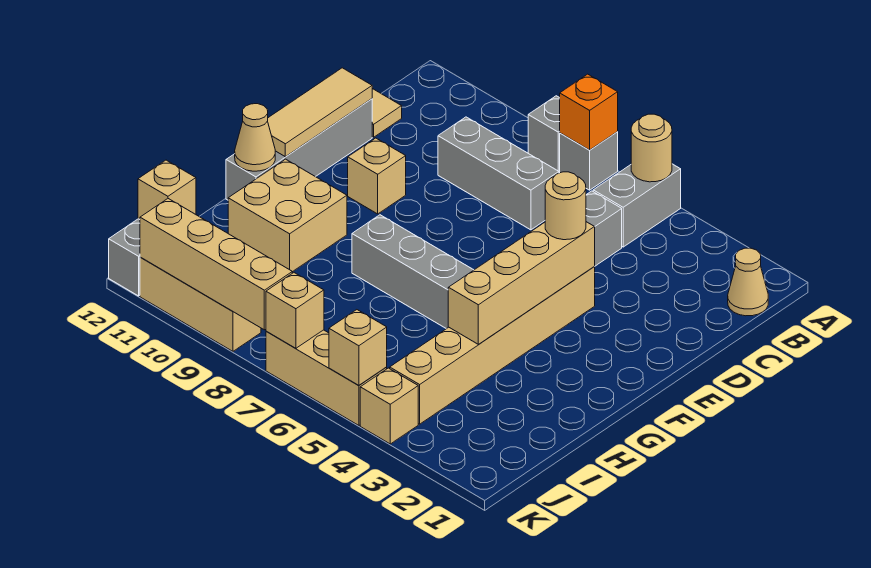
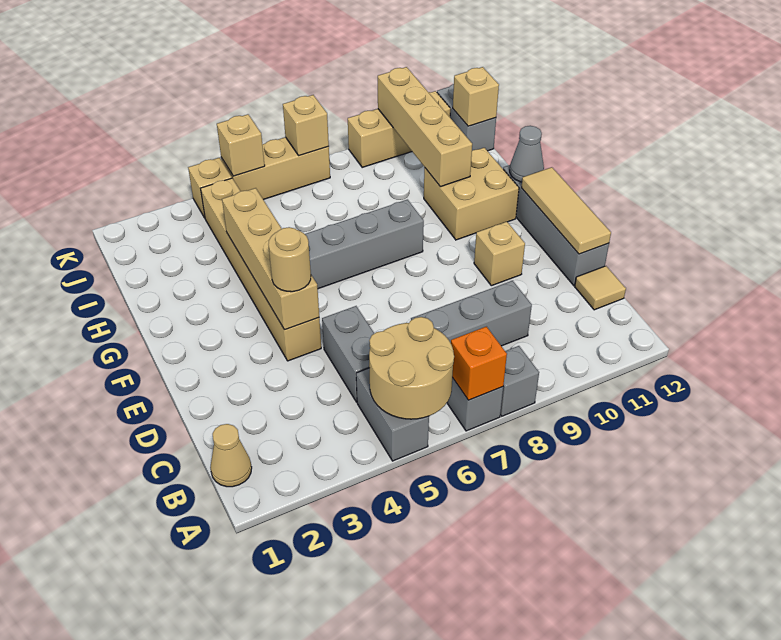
tan 1x1 round brick [631,114,672,182] -> tan 2x2 round brick [369,317,454,419]
tan 1x1 cone [235,104,275,171] -> grey 1x1 cone [510,126,544,182]
tan 1x4 brick [140,199,292,330] -> tan 1x4 brick turned to [378,67,472,187]

